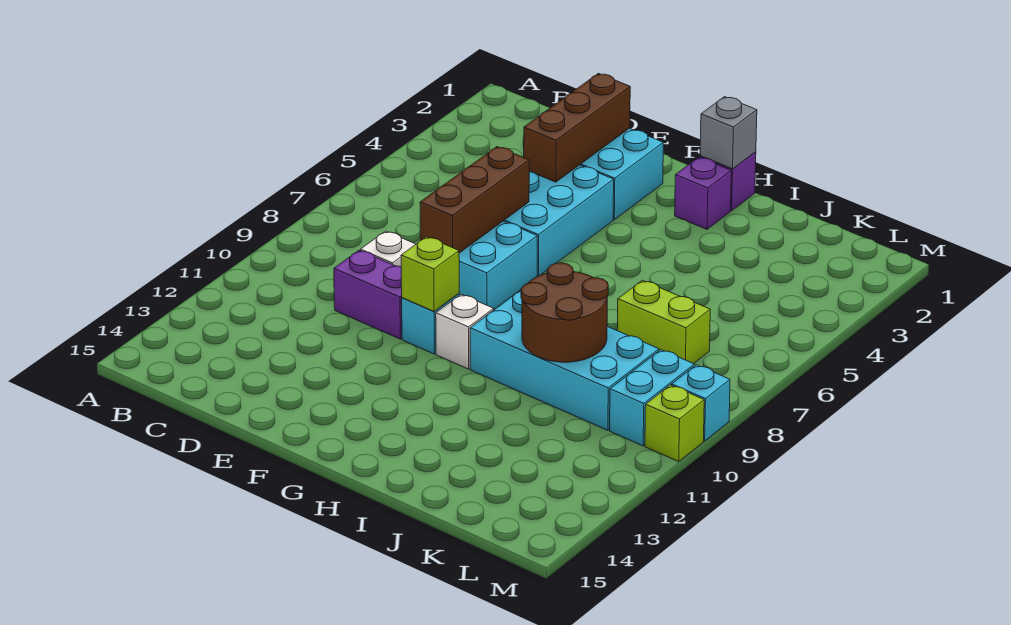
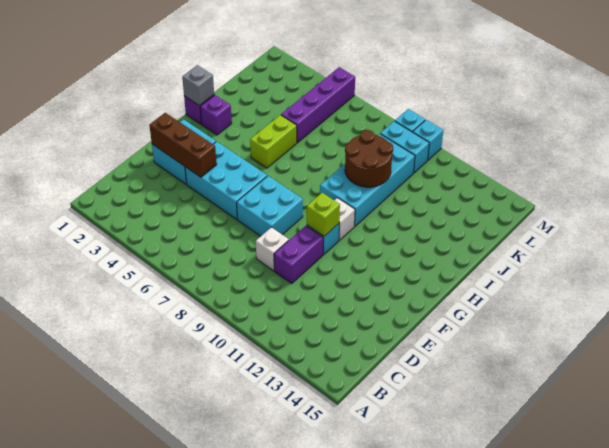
brown 1x3 brick [420,147,530,253] -> none
none -> purple 1x4 brick [281,67,355,143]
lime 1x2 brick [617,280,710,364] -> lime 1x2 brick moved to [250,115,297,168]
lime 1x1 brick [645,385,704,461] -> cyan 1x1 brick [413,120,443,160]

